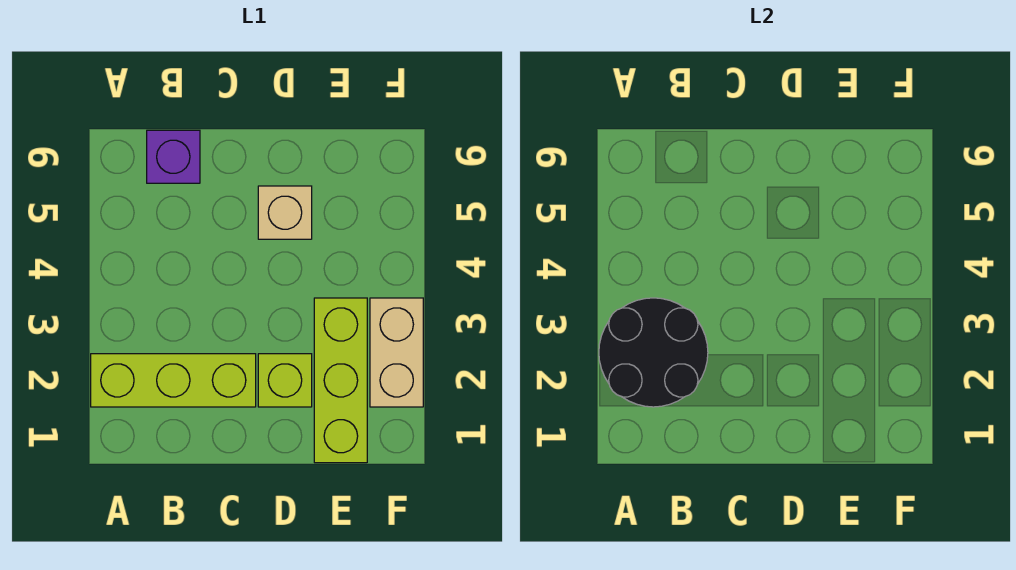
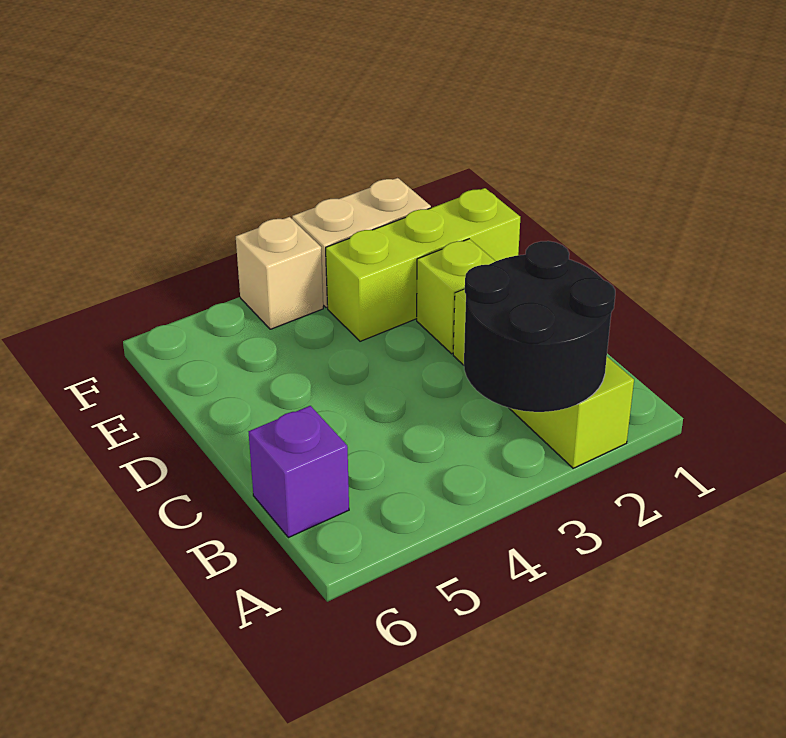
tan 1x1 brick [258,186,312,239] -> tan 1x1 brick moved to [236,217,323,329]

